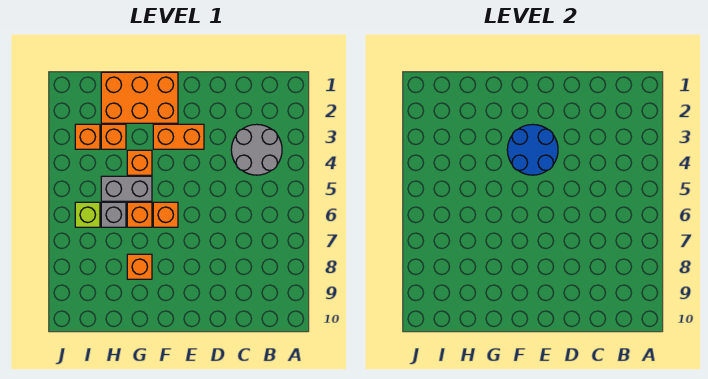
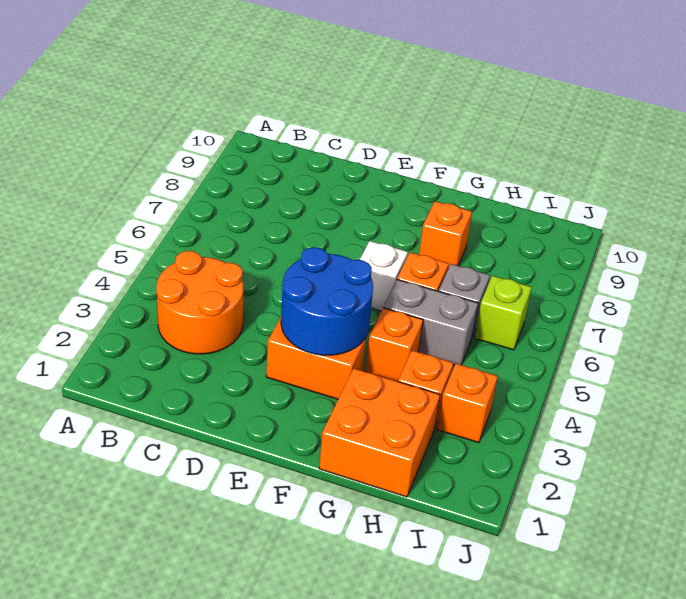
grey 2x2 round brick [231,124,282,175] -> orange 2x2 round brick [157,251,243,354]
orange 2x3 brick [101,72,178,123] -> orange 2x2 brick [319,369,440,497]
orange 1x1 brick [153,202,178,227] -> white 1x1 brick [360,241,408,311]

